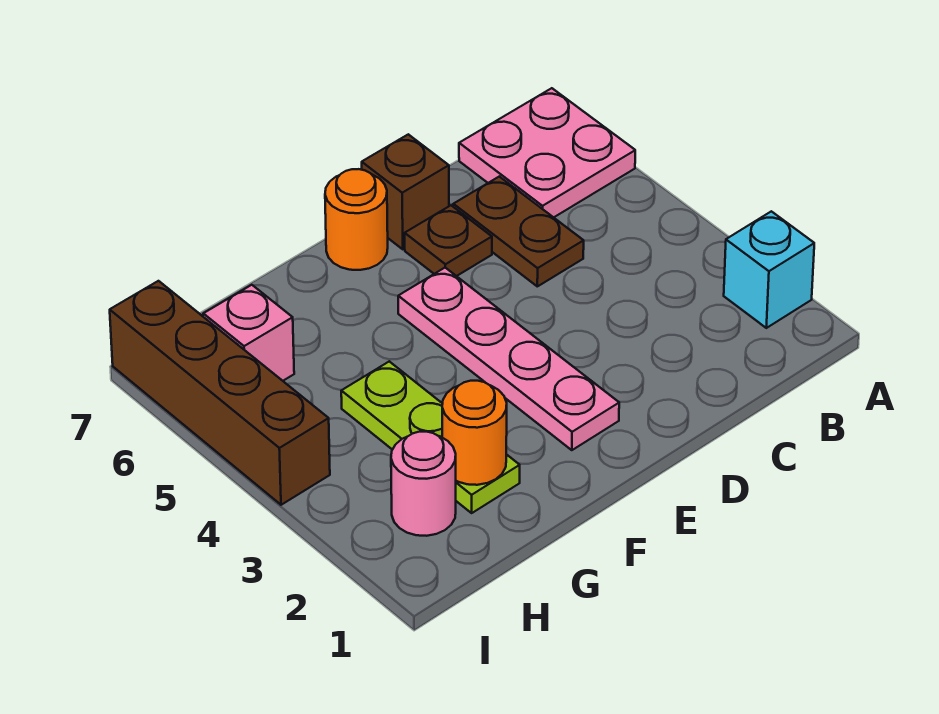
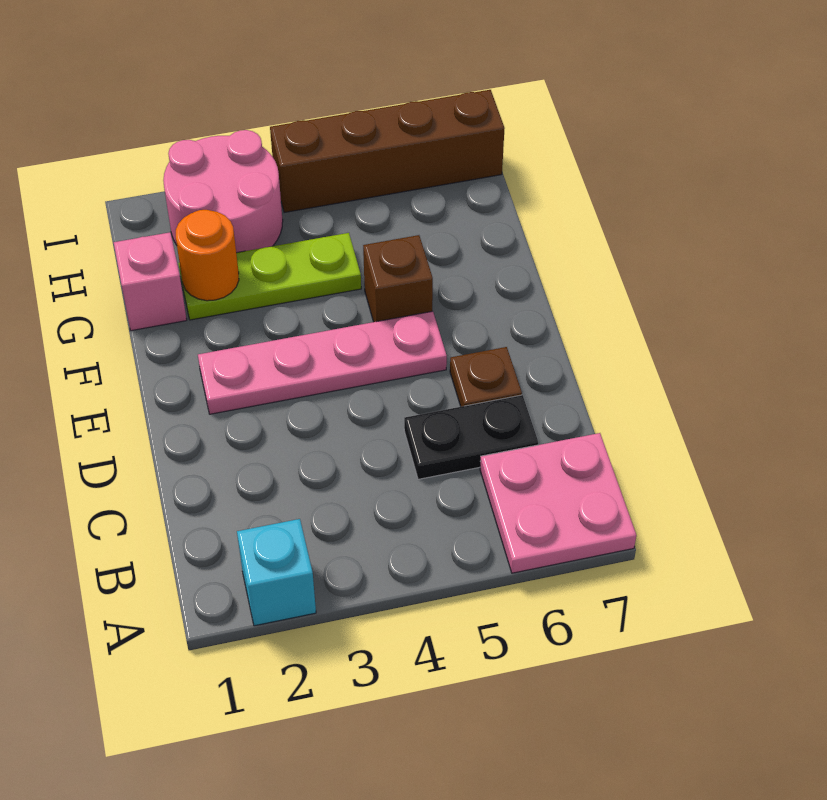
brown 1x2 plate [453,176,584,286] -> black 1x2 plate [404,395,538,479]
brown 1x1 brick [362,134,449,249] -> brown 1x1 brick moved to [363,235,433,322]
orange 1x1 round brick [325,169,388,270] -> none
pink 1x1 round brick [391,432,456,536] -> pink 2x2 round brick [163,130,283,253]
pink 1x1 brick [203,285,294,381] -> pink 1x1 brick moved to [114,232,187,331]

